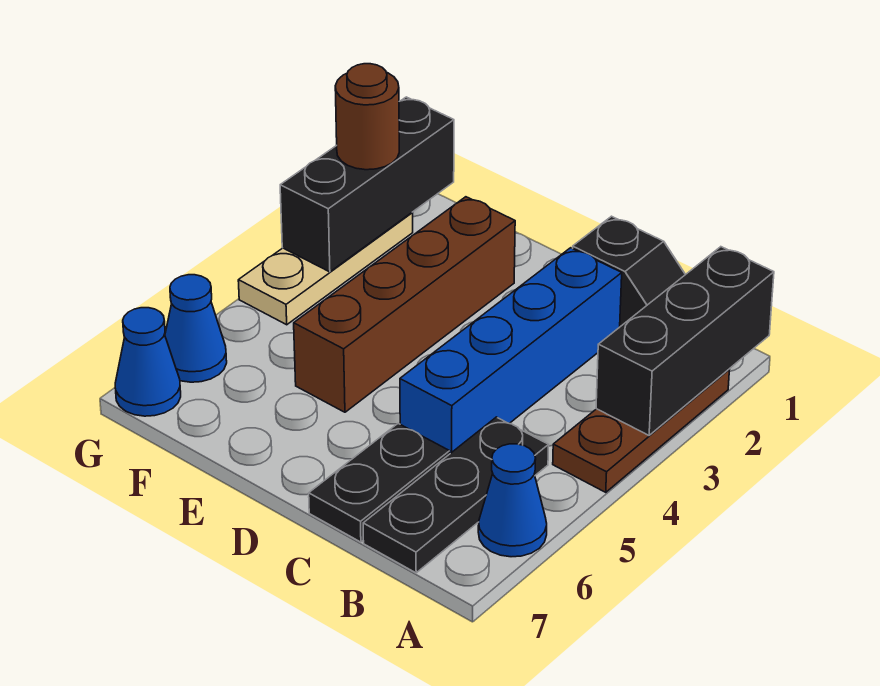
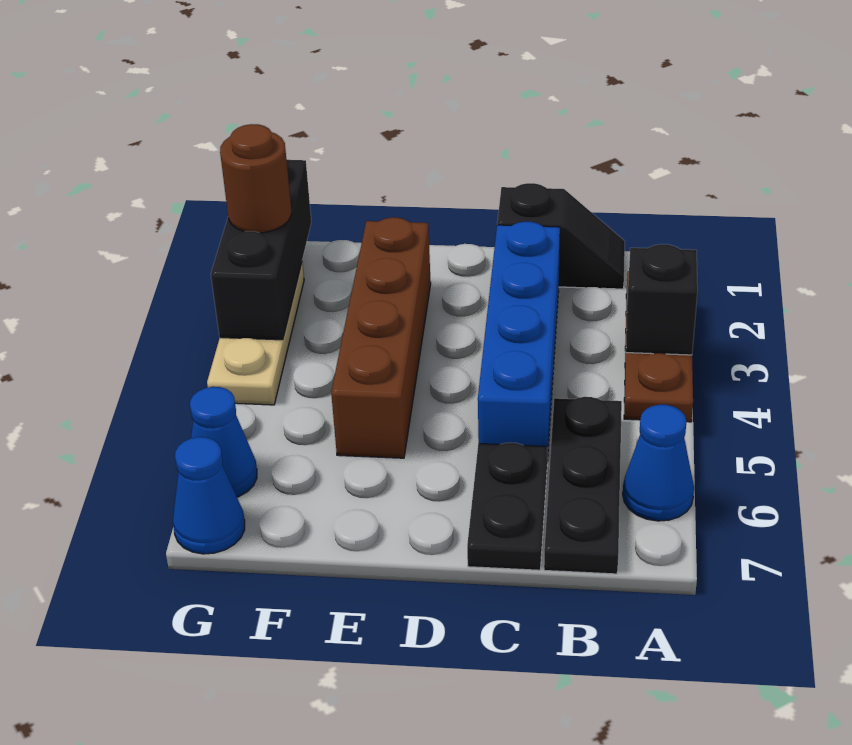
black 1x3 brick [596,247,774,435] -> black 1x1 brick [626,244,698,355]

